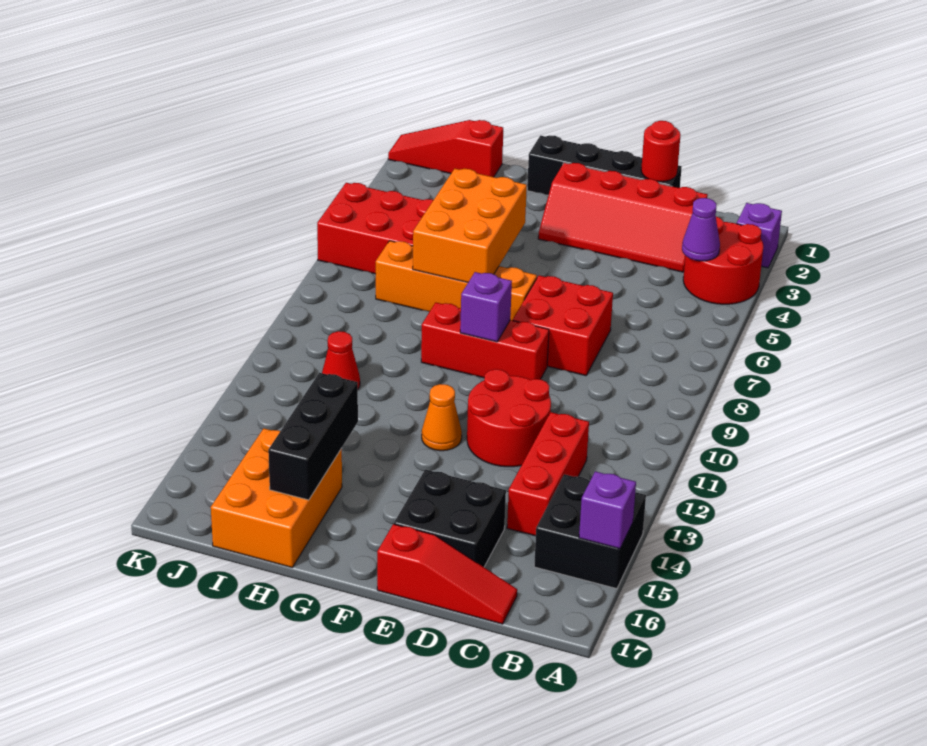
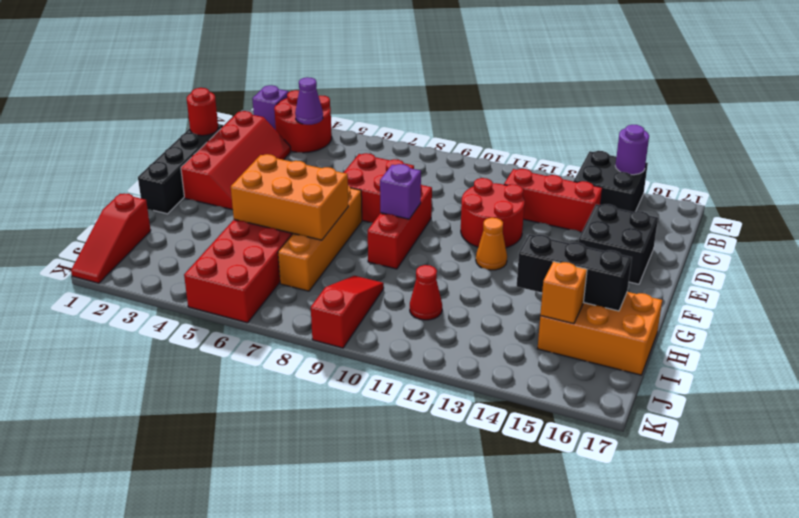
purple 1x1 brick [579,471,636,549] -> purple 1x1 round brick [615,125,649,175]
red 1x3 slope [377,524,517,624] -> red 1x3 slope moved to [311,276,384,348]
none -> orange 1x1 brick [540,262,587,324]

